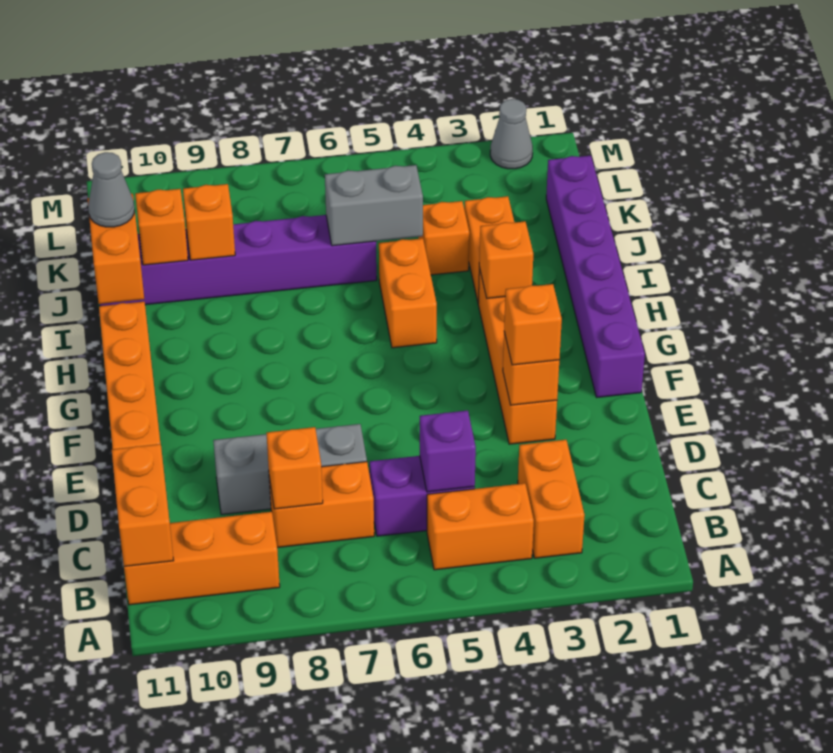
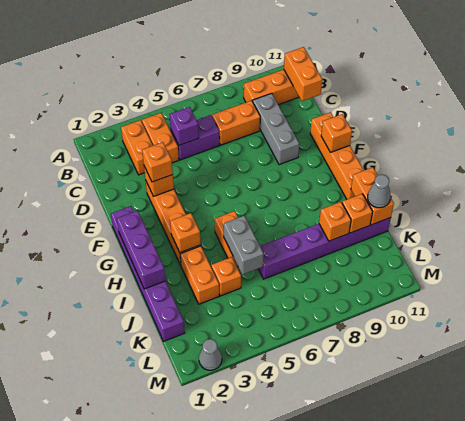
orange 1x2 brick [427,483,534,570] -> orange 1x2 brick turned to [142,113,179,163]
orange 1x1 brick [267,427,323,509] -> orange 1x1 brick moved to [321,114,352,152]
grey 1x3 brick [213,424,367,515] -> grey 1x3 brick turned to [253,93,299,165]
none -> purple 1x3 brick [117,211,165,289]
grey 1x2 brick [325,165,423,246] -> grey 1x2 brick turned to [224,216,264,274]

